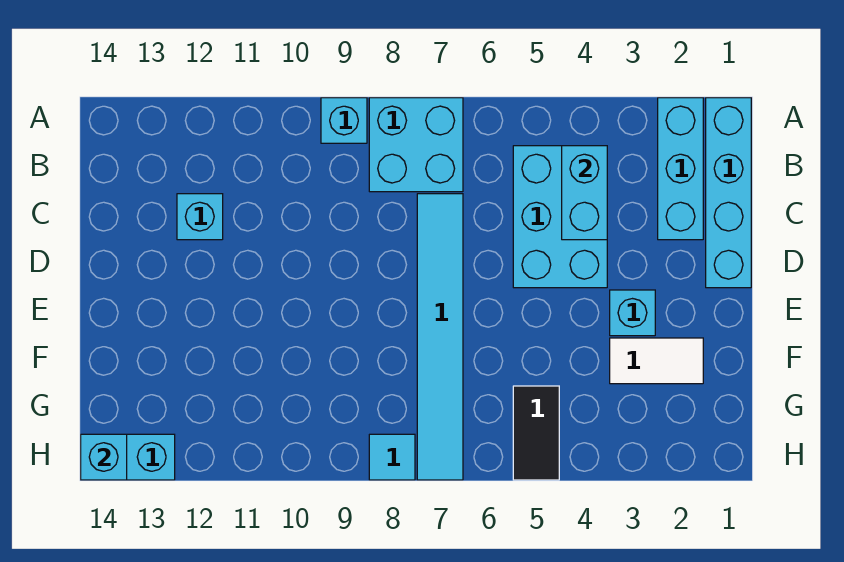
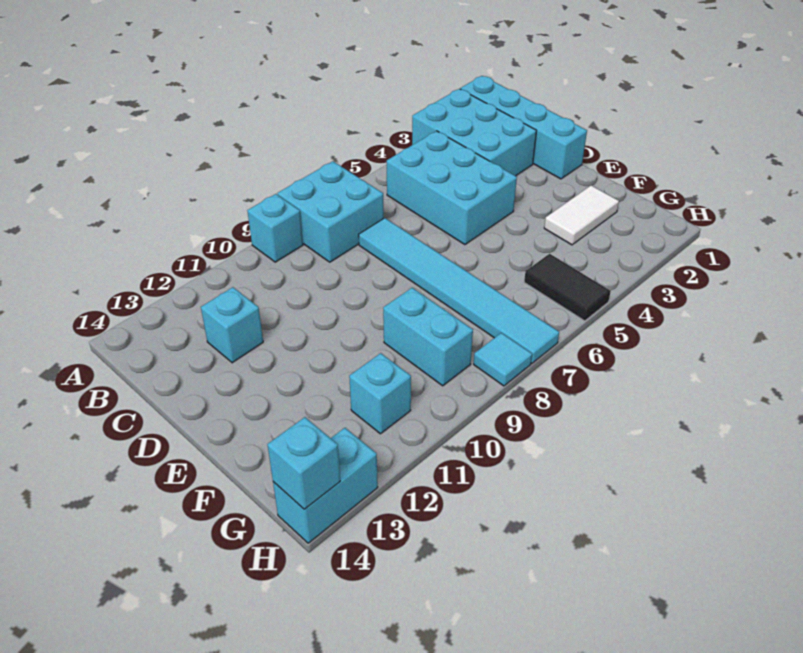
cyan 1x3 brick [658,98,703,240] -> cyan 2x3 brick [412,89,536,176]
cyan 1x2 brick [562,146,607,240] -> cyan 1x2 brick moved to [383,288,473,386]
cyan 1x1 brick [610,290,655,336] -> cyan 1x1 brick moved to [349,353,411,434]

